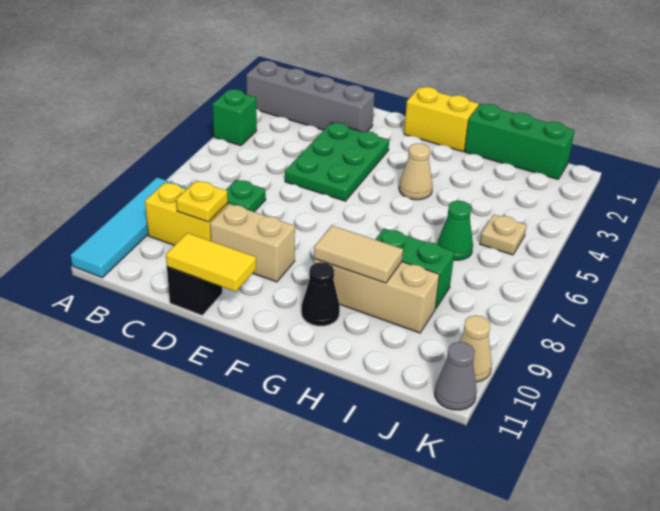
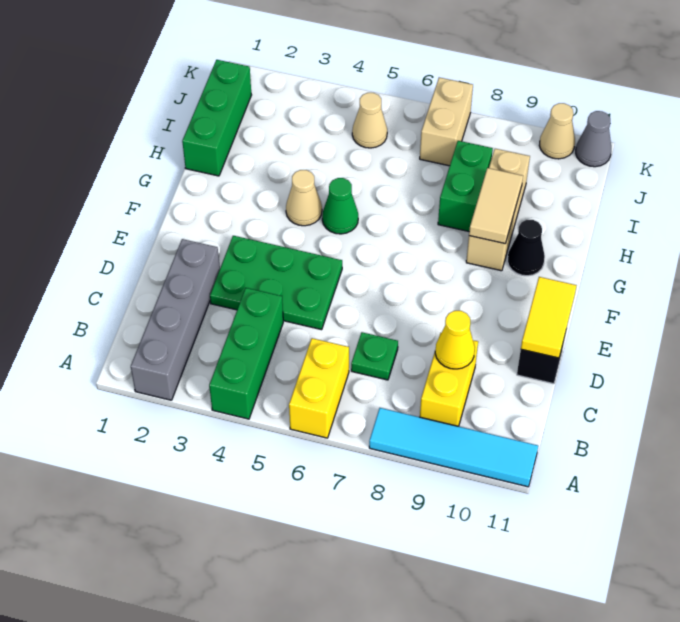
green 1x1 brick [213,89,257,146] -> green 1x3 brick [209,288,283,419]
yellow 1x1 plate [176,181,228,222] -> yellow 1x1 cone [435,310,475,369]
tan 1x2 brick [210,204,295,282] -> tan 1x2 brick moved to [420,78,473,166]
yellow 1x2 brick [404,87,478,152] -> yellow 1x2 brick moved to [289,338,349,438]
green 1x1 cone [437,201,473,260] -> green 1x1 cone moved to [322,178,358,234]
tan 1x1 plate [480,215,526,255] -> tan 1x1 cone [352,93,387,148]

